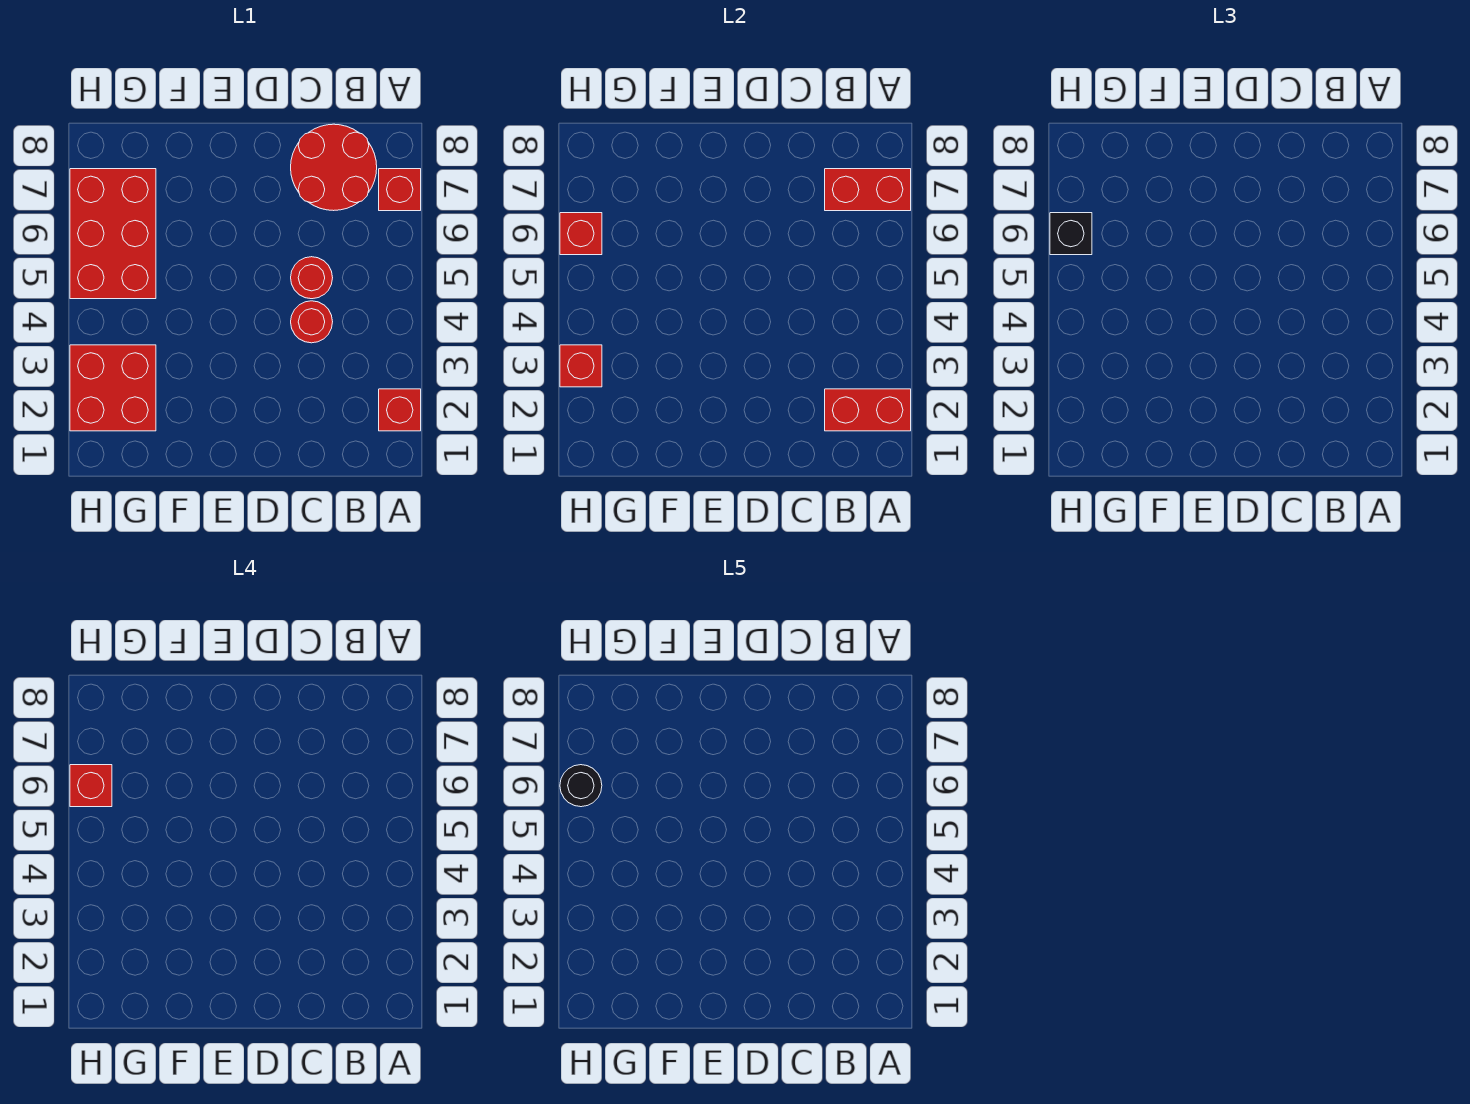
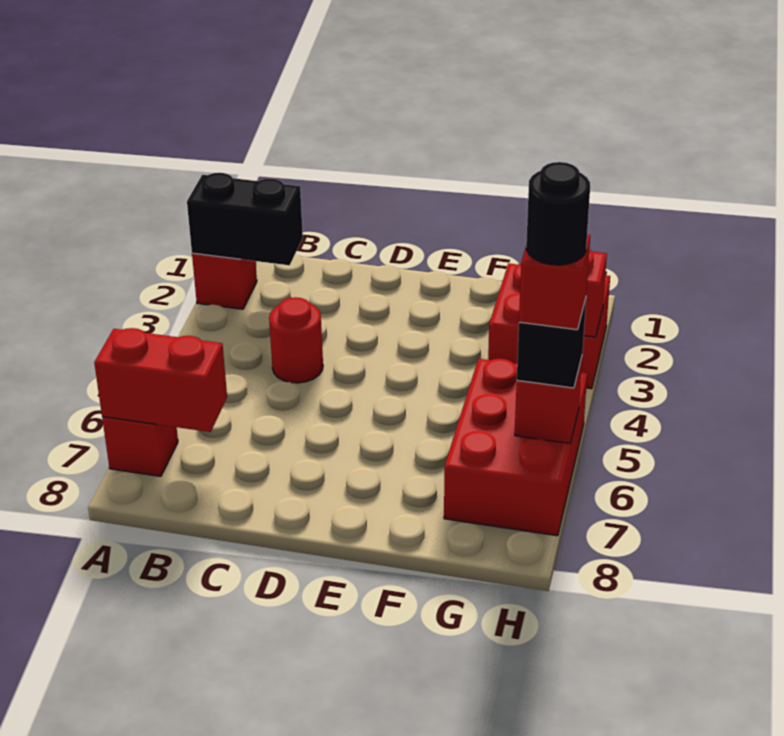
red 1x2 brick [825,389,911,431] -> black 1x2 brick [187,173,303,265]
red 2x2 round brick [291,124,377,211] -> none
red 1x1 round brick [291,257,333,299] -> none

